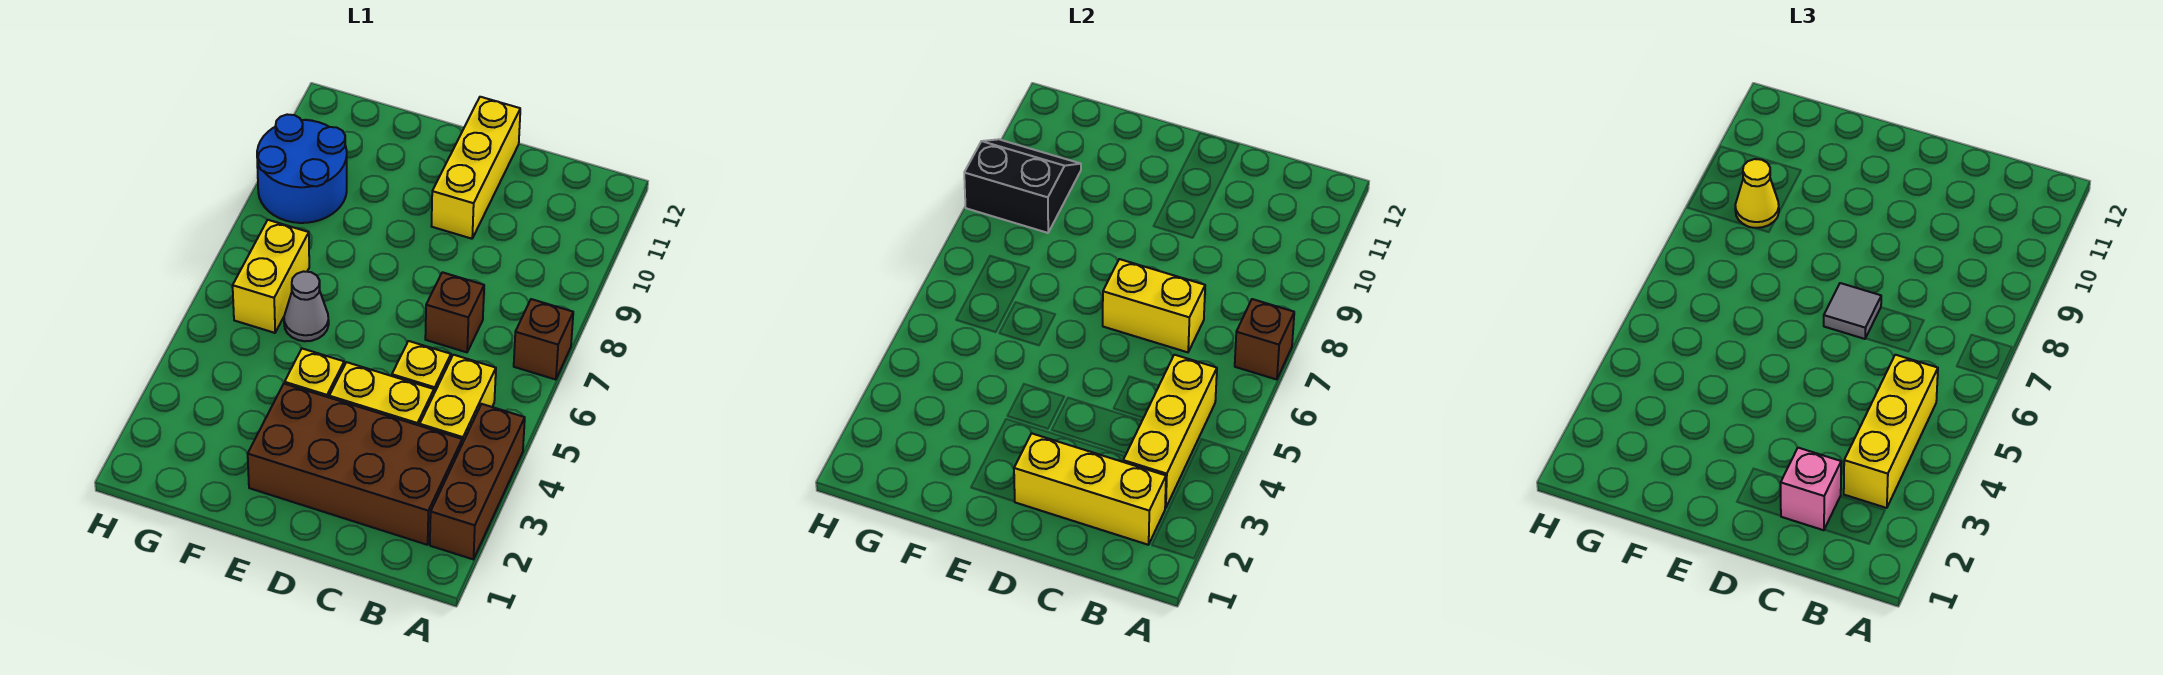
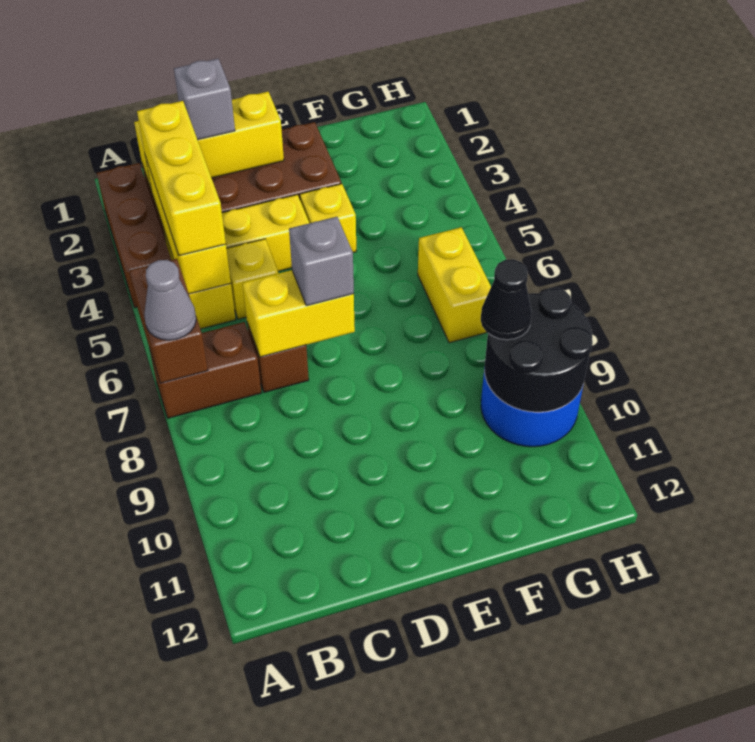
brown 1x1 brick [514,299,573,380] -> brown 1x2 brick [150,322,261,418]
brown 1x1 brick [1235,299,1294,380] -> brown 1x2 brick [129,259,208,383]
pink 1x1 brick [1781,448,1841,530] -> grey 1x1 brick [174,59,235,140]
grey 1x1 tile [1824,283,1881,339] -> grey 1x1 brick [289,217,354,306]
yellow 1x3 brick [432,97,520,239] -> none
grey 1x1 cone [284,271,329,341] -> grey 1x1 cone moved to [144,260,196,340]
black 2x2 slope [964,139,1081,233] -> black 2x2 round brick [484,288,593,412]
yellow 1x1 cone [1735,159,1779,228] -> black 1x1 cone [481,259,532,340]

